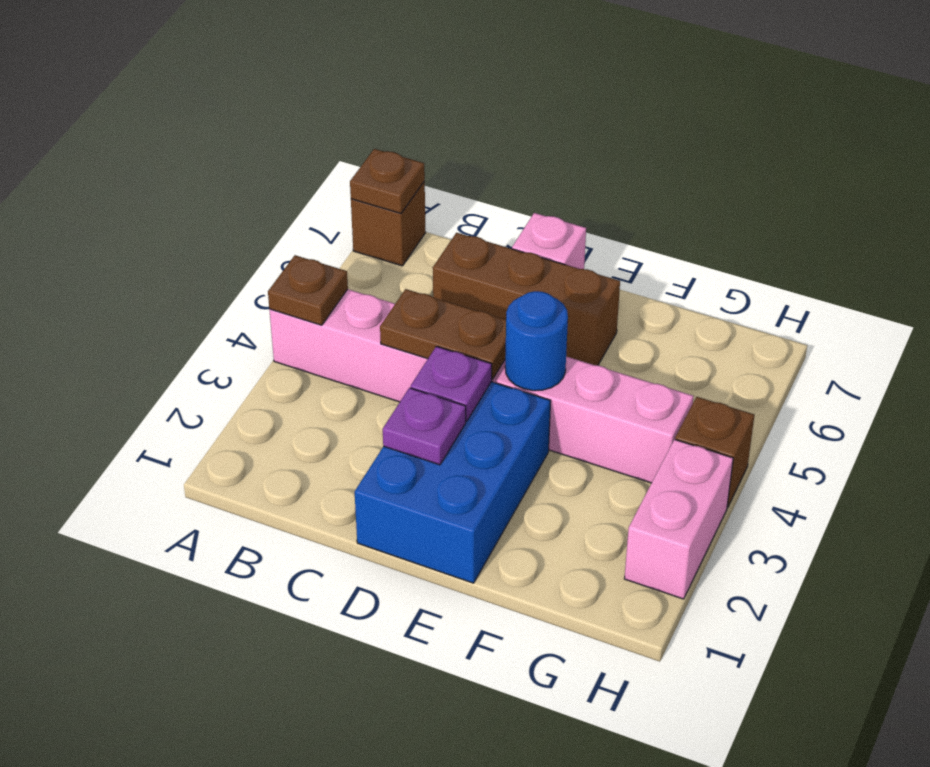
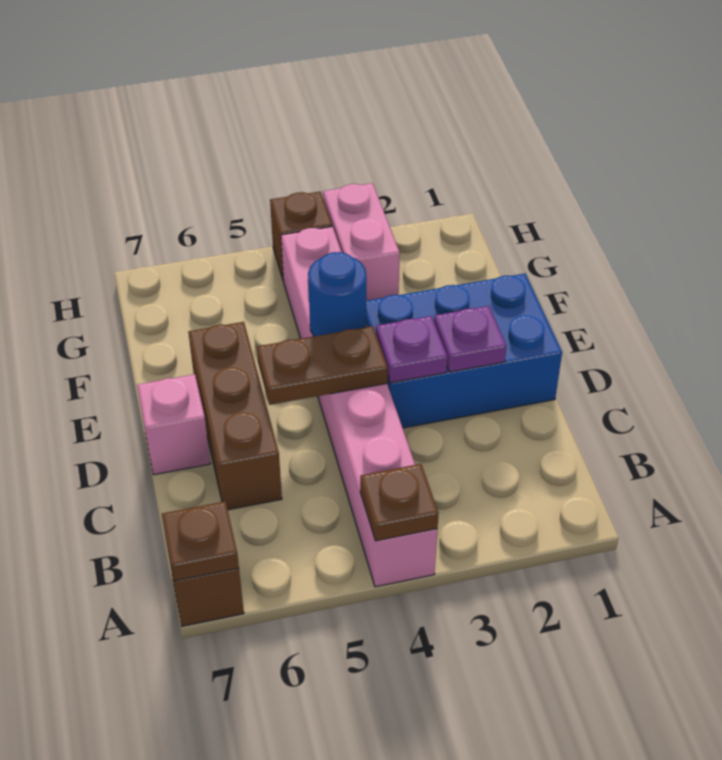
brown 1x2 plate [380,289,506,379] -> brown 1x2 plate turned to [257,326,388,405]
pink 1x2 brick [624,439,733,599] -> pink 1x2 brick turned to [323,183,400,301]

